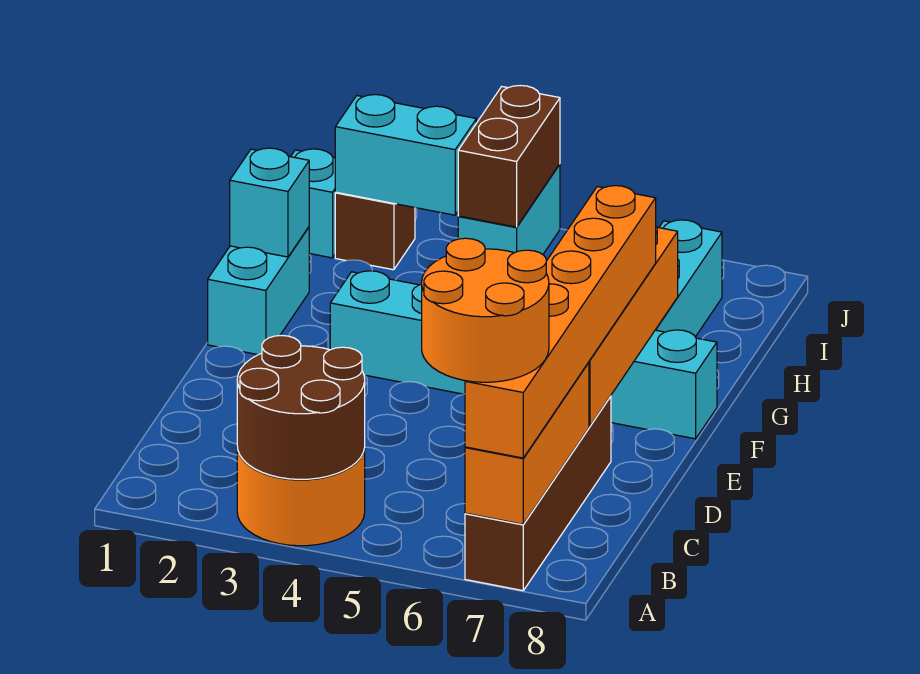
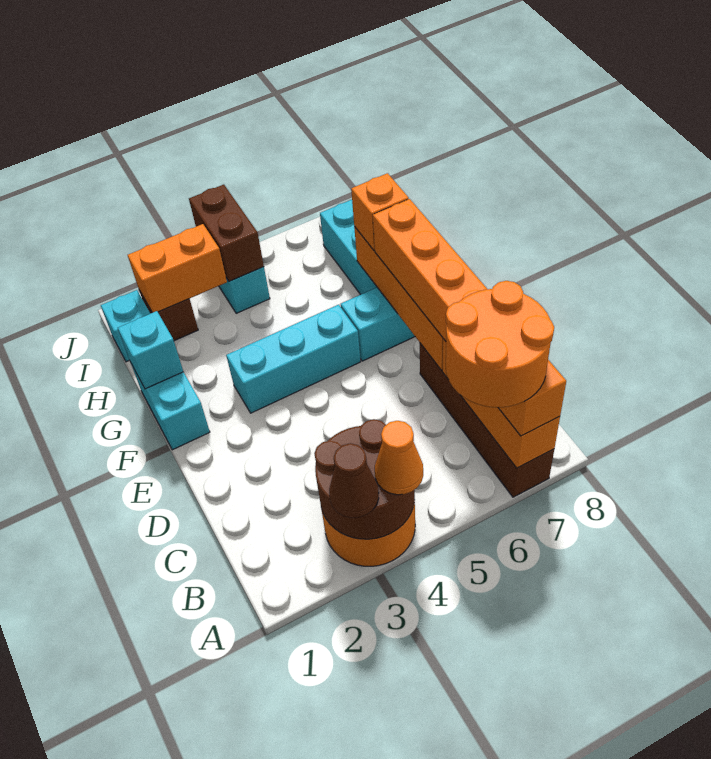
none -> brown 1x1 cone [329,443,379,518]
none -> orange 1x1 cone [375,421,423,495]
none -> orange 1x1 brick [351,173,409,250]
cyan 1x2 brick [335,95,476,215] -> orange 1x2 brick [128,224,227,313]

